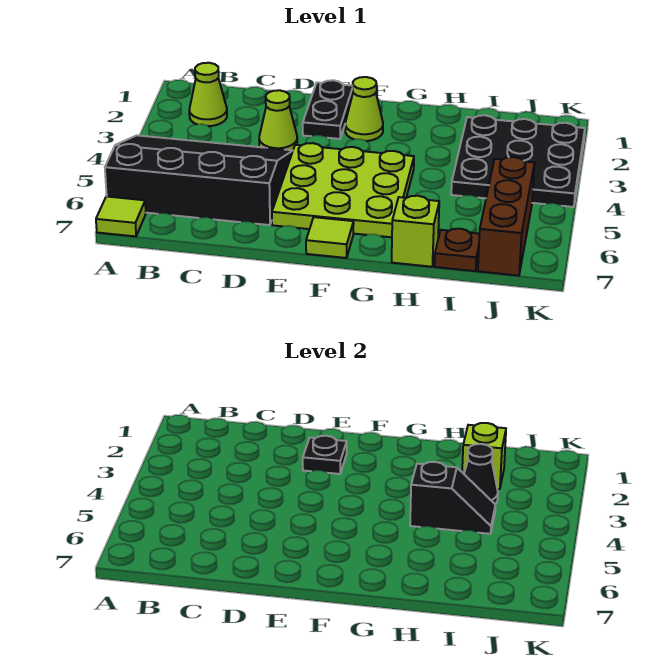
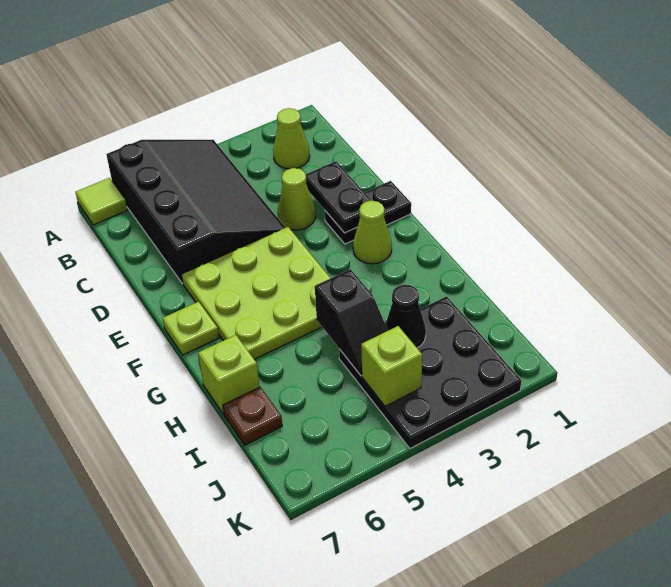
black 1x1 plate [303,436,347,474] -> black 1x2 plate [306,161,372,233]
lime 1x1 tile [306,217,354,258] -> lime 1x1 plate [163,302,219,355]
lime 1x1 brick [462,423,506,489] -> lime 1x1 brick moved to [361,326,422,406]
brown 1x3 brick [478,157,534,276] -> none

